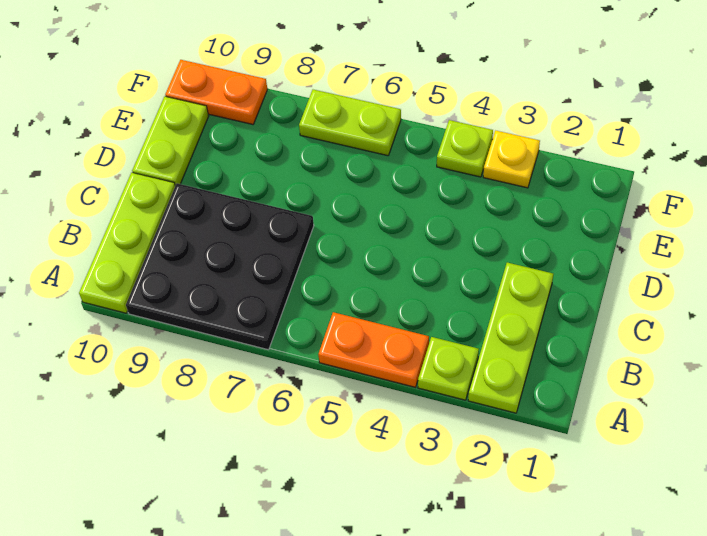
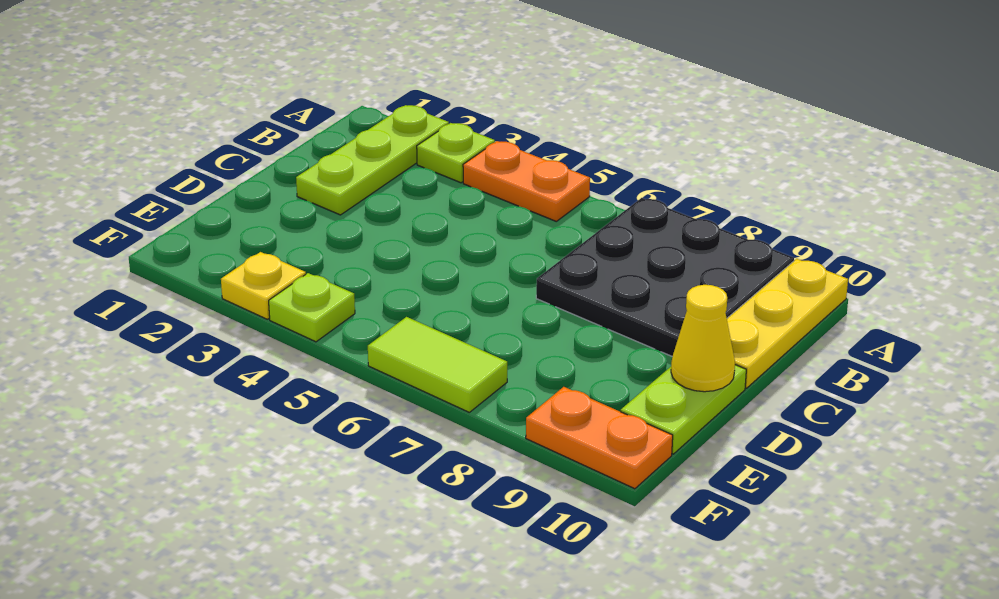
lime 1x3 plate [79,173,175,313] -> yellow 1x3 plate [727,259,848,388]
none -> yellow 1x1 cone [671,285,735,392]
lime 1x2 plate [299,90,401,156] -> lime 1x2 tile [368,317,507,412]

